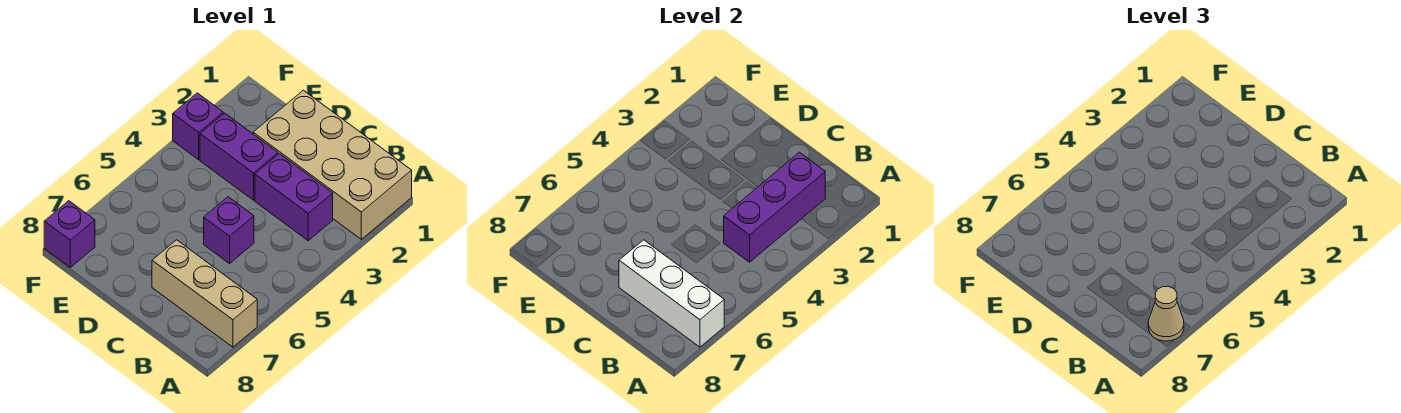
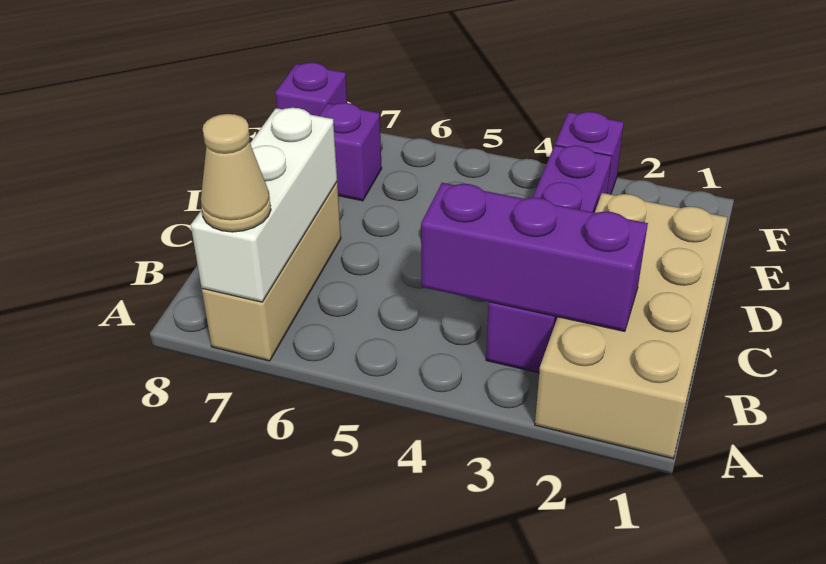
purple 1x1 brick [204,197,254,264] -> purple 1x1 brick moved to [319,103,382,201]

